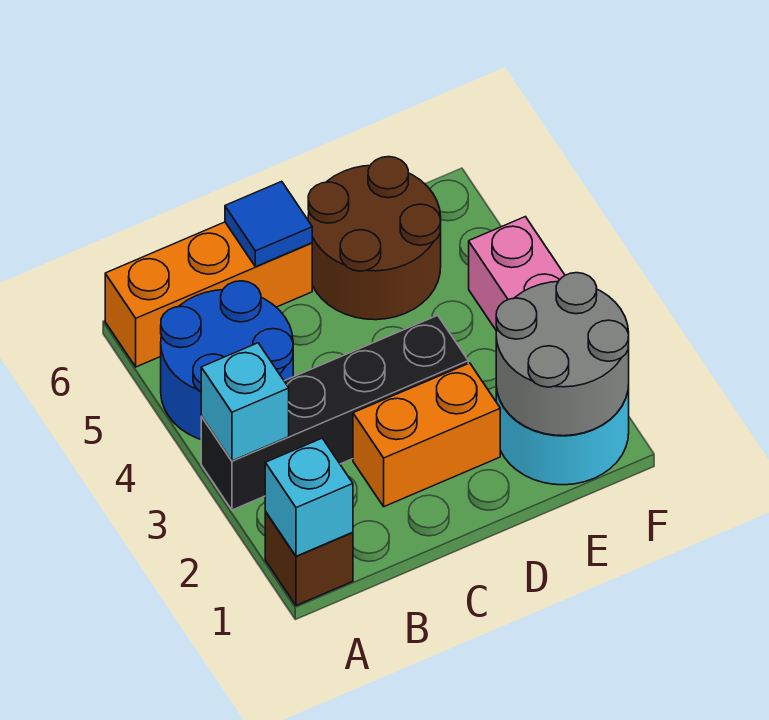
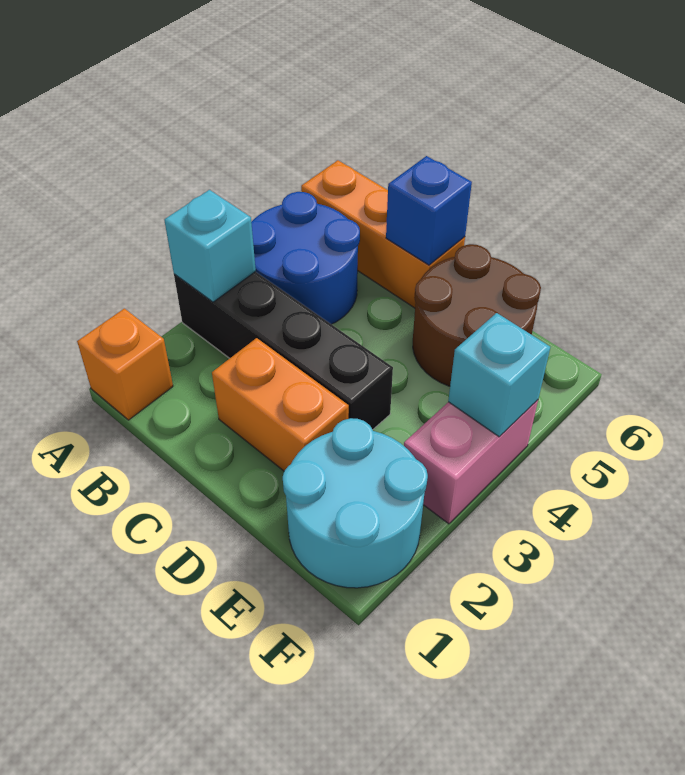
brown 1x1 brick [265,512,353,605] -> orange 1x1 brick [77,308,173,420]
cyan 1x1 brick [265,438,353,556] -> cyan 1x1 brick moved to [448,313,550,437]
blue 1x1 tile [225,181,312,267] -> blue 1x1 brick [386,156,472,265]
grey 2x2 round brick [496,273,629,436] -> none

